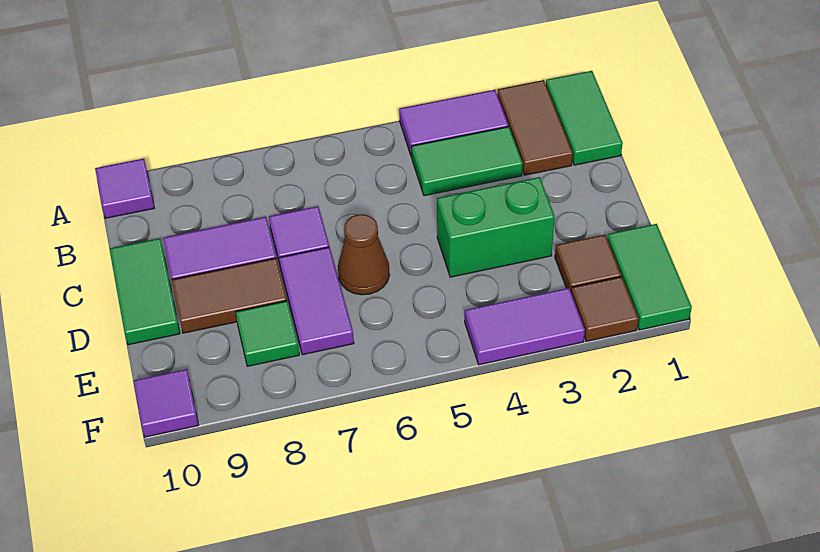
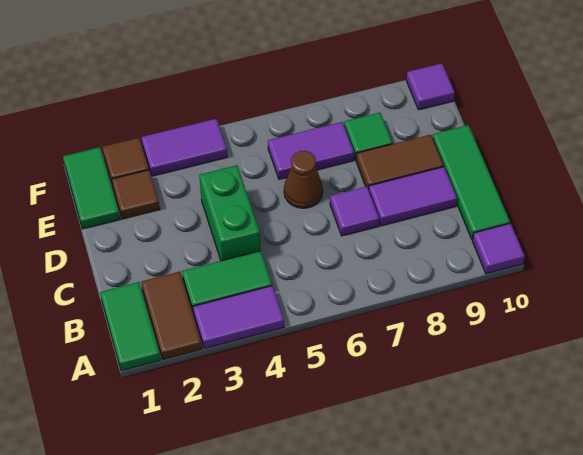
green 1x2 tile [110,238,180,345] -> green 1x3 tile [432,125,510,239]
green 1x2 brick [437,177,555,277] -> green 1x2 brick turned to [199,165,260,261]
purple 1x2 tile [279,247,354,355] -> purple 1x2 tile turned to [268,122,354,179]

